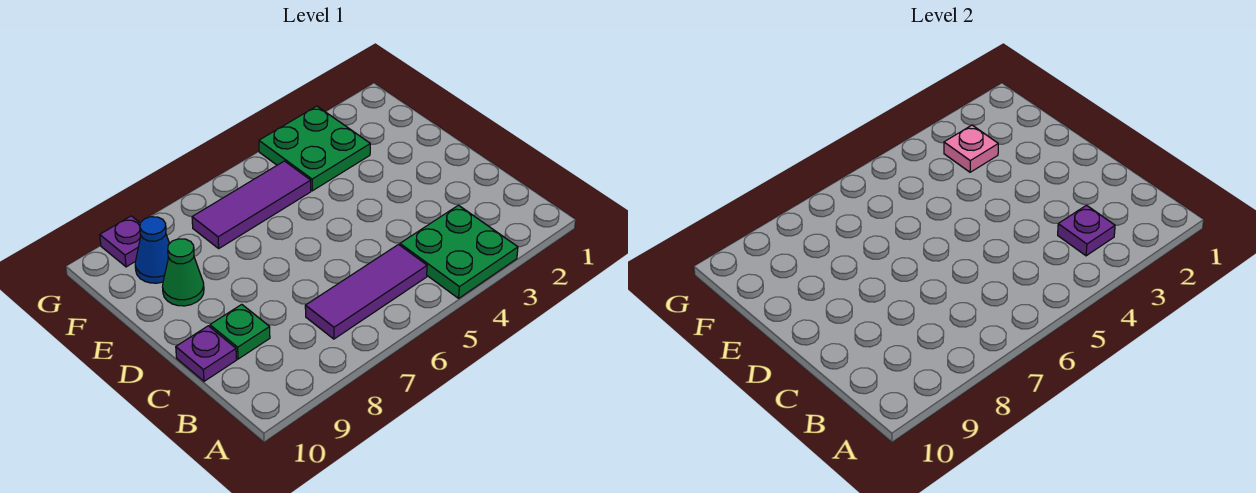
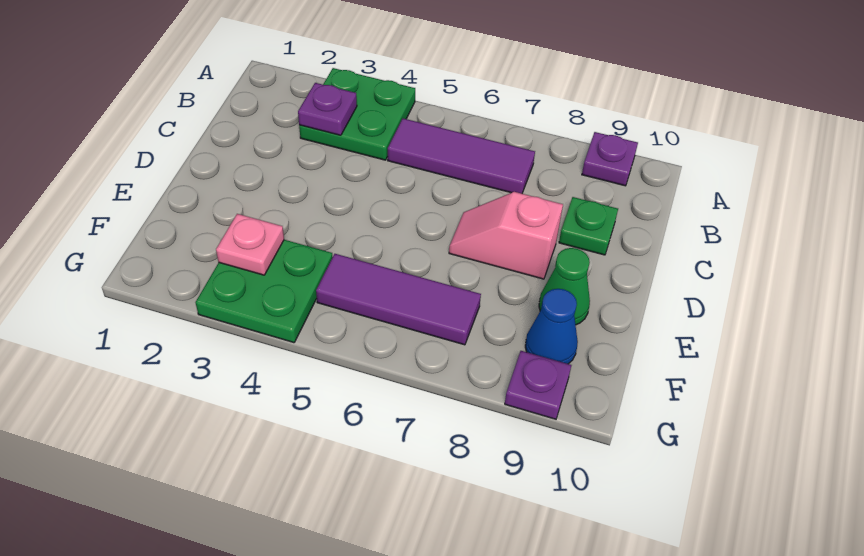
purple 1x1 plate [176,326,236,381] -> purple 1x1 plate moved to [582,132,638,186]
none -> pink 1x2 slope [449,192,563,279]

